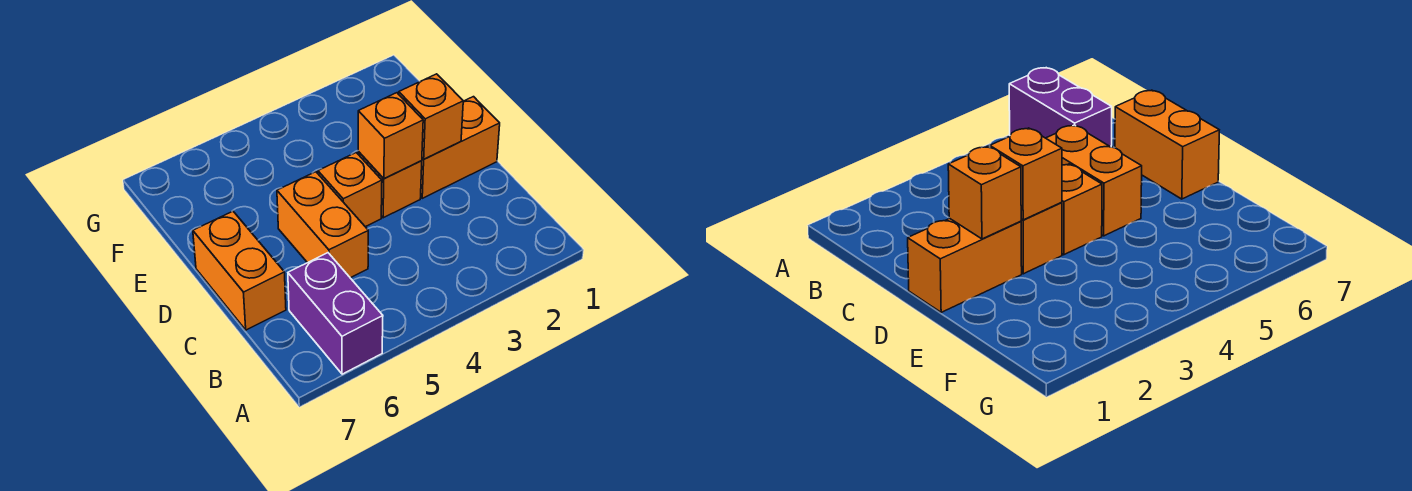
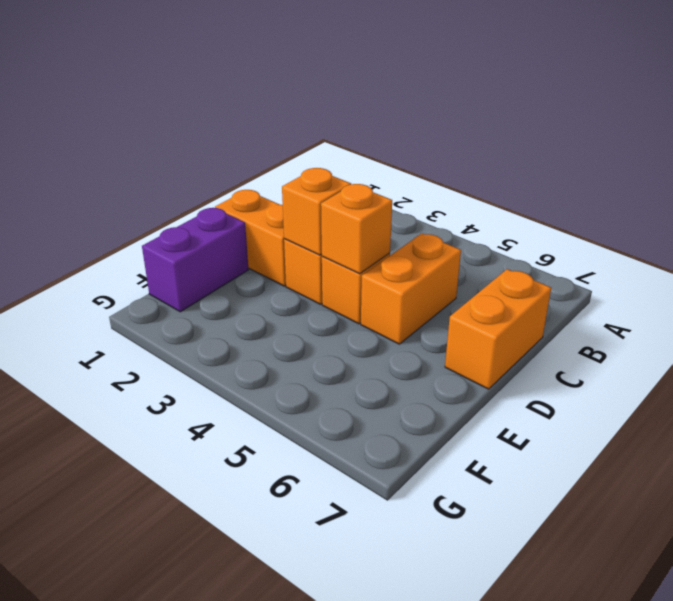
purple 1x2 brick [288,253,383,374] -> purple 1x2 brick moved to [142,208,249,312]
orange 1x1 brick [399,74,463,159] -> orange 1x1 brick moved to [321,184,392,274]

